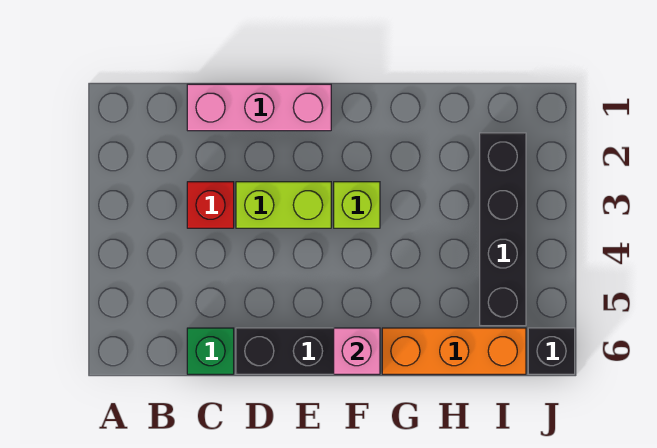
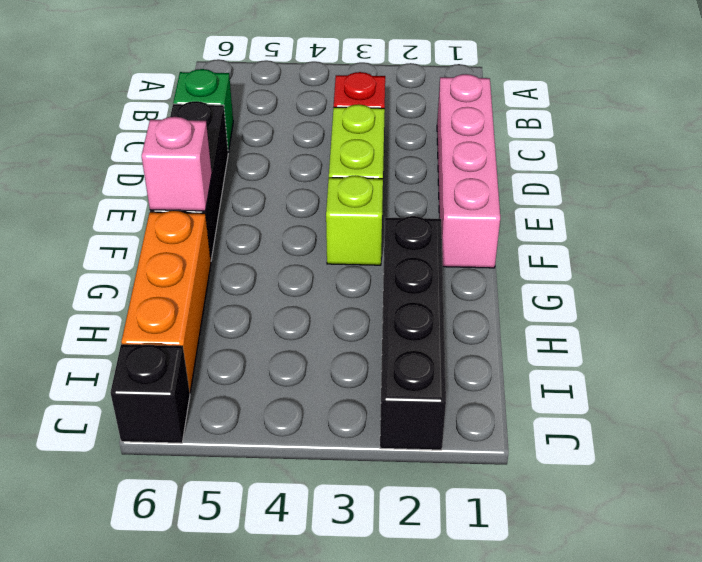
pink 1x3 brick [187,84,331,131] -> pink 1x4 brick [437,74,500,268]
black 1x4 brick [480,133,526,326] -> black 1x4 brick turned to [380,216,446,450]

